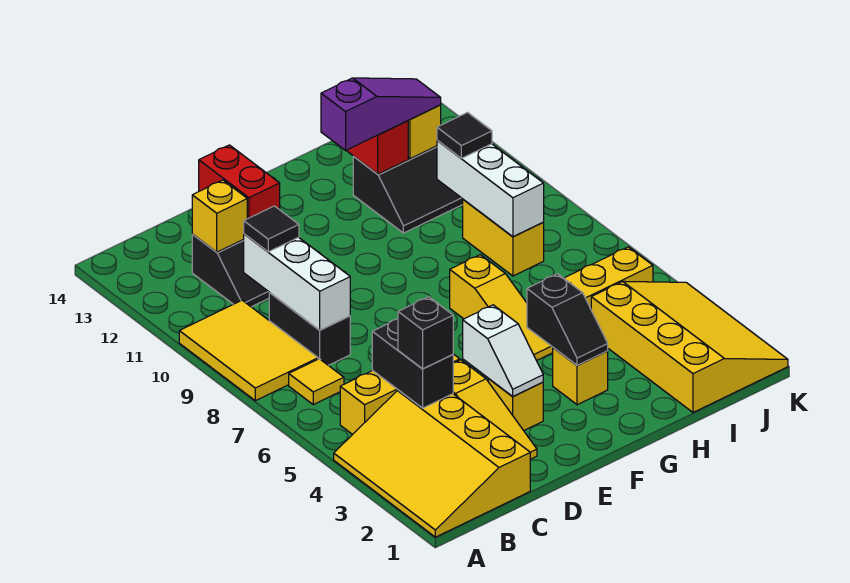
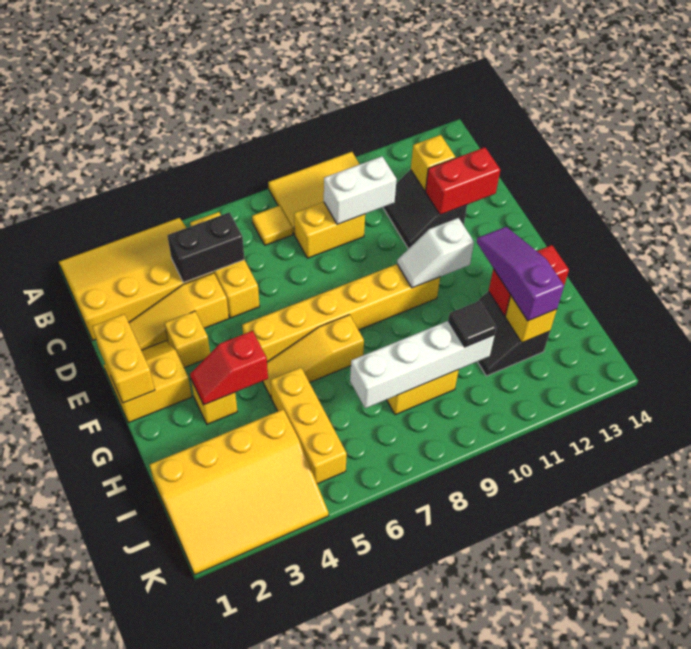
black 1x1 brick [398,297,453,369] -> none
black 1x2 brick [269,293,350,365] -> yellow 1x2 brick [294,202,365,258]
white 1x3 brick [244,234,350,330] -> white 1x2 brick [324,156,397,224]
black 1x1 tile [244,206,299,252] -> none
none -> yellow 2x2 slope [104,341,192,423]
none -> yellow 1x2 brick [92,314,155,403]
white 1x2 slope [463,305,543,396] -> white 1x2 slope moved to [397,218,474,288]
none -> yellow 1x6 brick [242,264,440,362]
black 1x2 slope [527,274,608,365] -> red 1x2 slope [190,331,268,405]
purple 1x3 slope [321,78,441,150] -> purple 1x3 slope turned to [477,227,564,321]
white 1x3 brick [437,140,544,237] -> white 1x4 brick [350,321,495,409]

